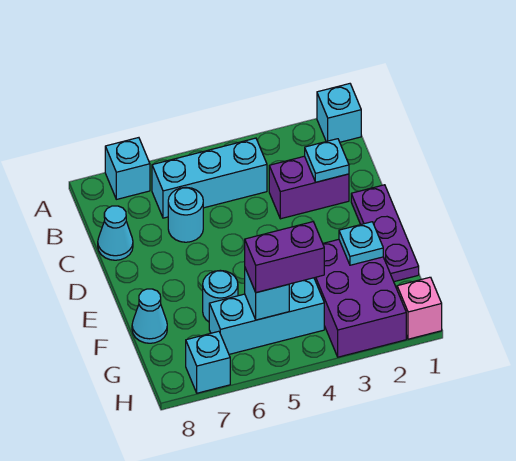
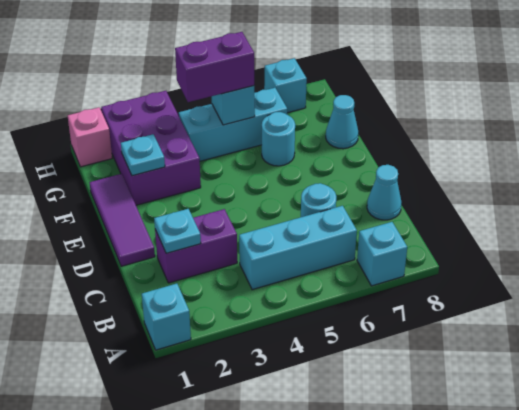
purple 1x3 plate [351,185,419,282] -> purple 1x3 tile [90,174,155,266]

